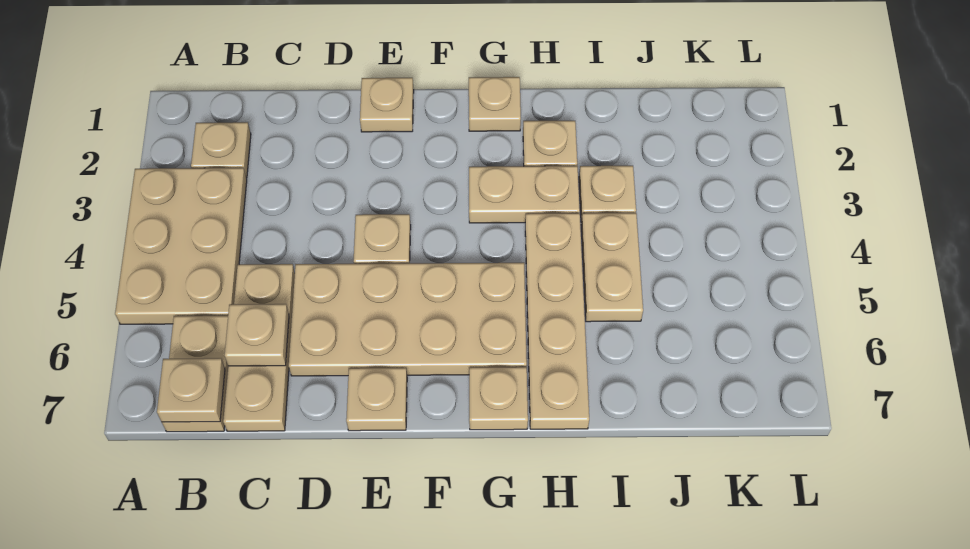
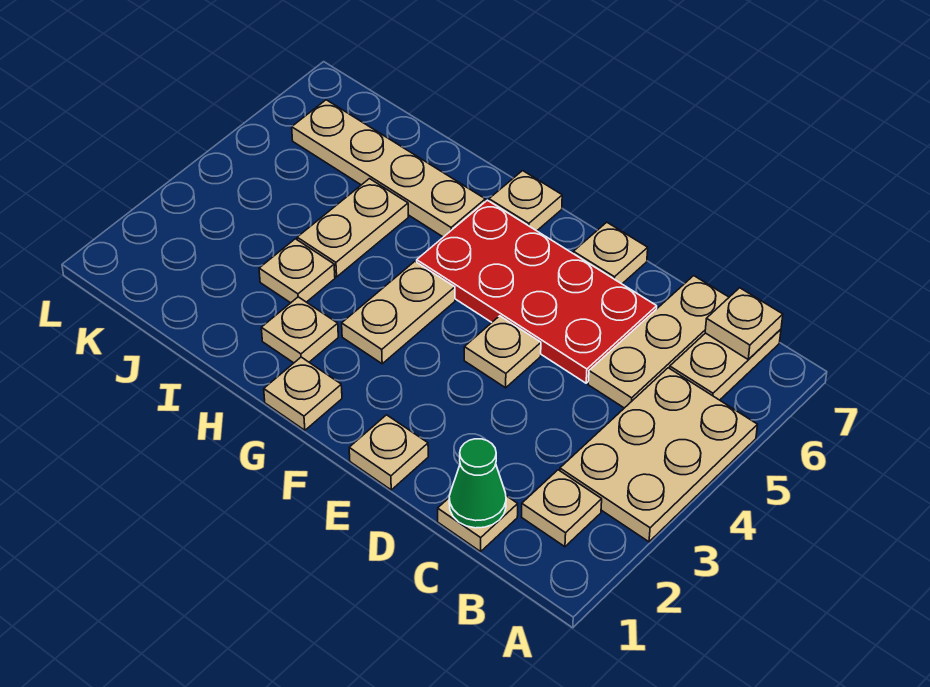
none -> green 1x1 cone [449,439,506,528]
tan 1x1 plate [225,304,289,366] -> tan 1x1 plate moved to [438,496,518,552]
tan 2x4 plate [289,263,527,376] -> red 2x4 plate [417,200,657,383]
tan 1x2 plate [469,166,580,223] -> tan 1x2 plate turned to [342,261,455,364]
tan 1x4 plate [525,213,589,429] -> tan 1x4 plate turned to [292,100,485,237]

